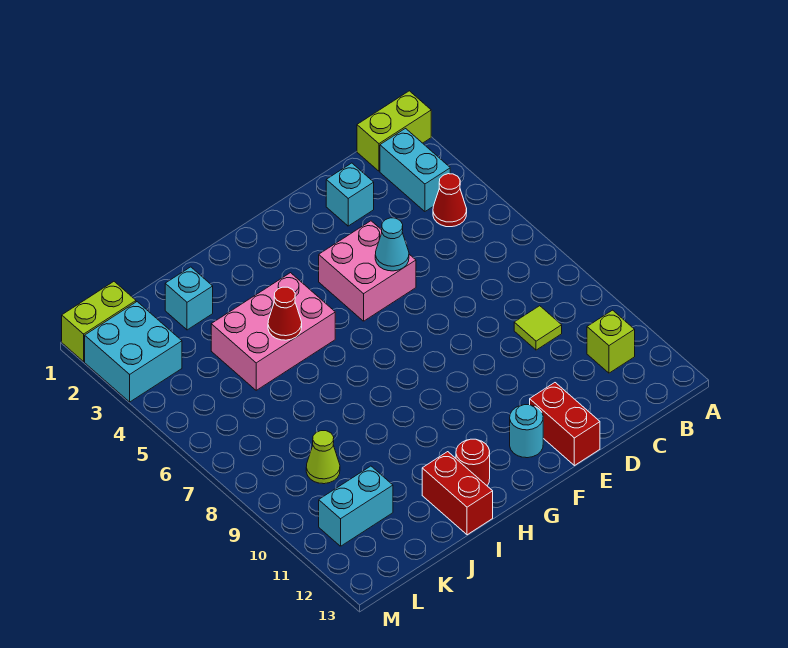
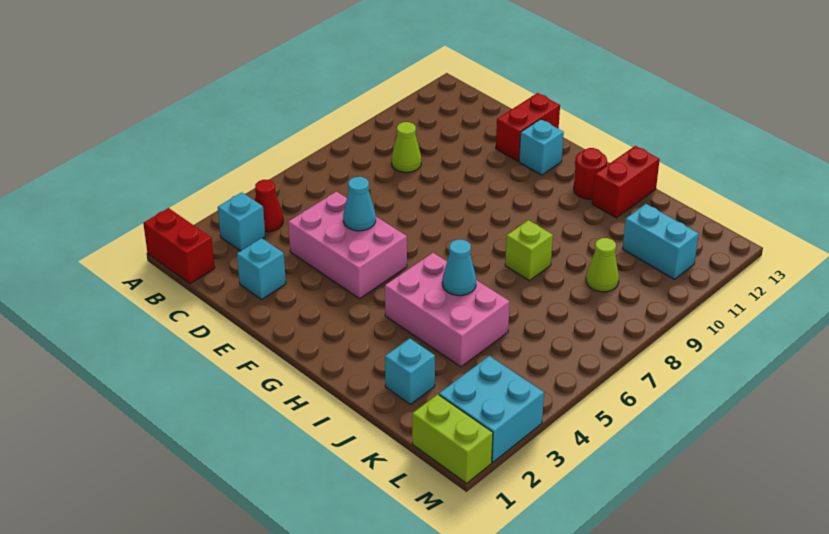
lime 1x2 brick [357,91,431,171] -> red 1x2 brick [143,208,215,284]
cyan 1x2 brick [380,129,450,211] -> cyan 1x1 brick [218,192,265,251]
lime 1x1 brick [587,310,635,373] -> lime 1x1 brick moved to [505,220,553,281]
lime 1x1 tile [514,306,562,350] -> lime 1x1 cone [392,122,421,172]
pink 2x2 brick [319,221,416,321] -> pink 2x3 brick [288,192,407,298]
cyan 1x1 round brick [510,405,543,458] -> cyan 1x1 brick [519,119,564,175]
red 1x1 cone [268,287,302,340] -> cyan 1x1 cone [442,240,476,296]

